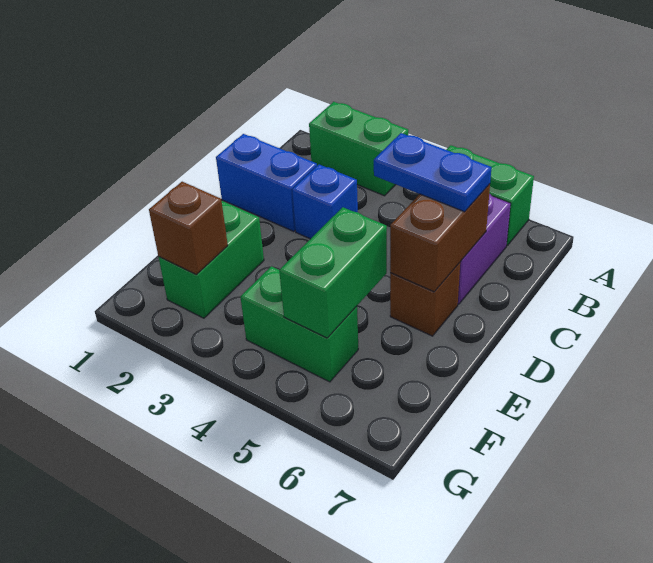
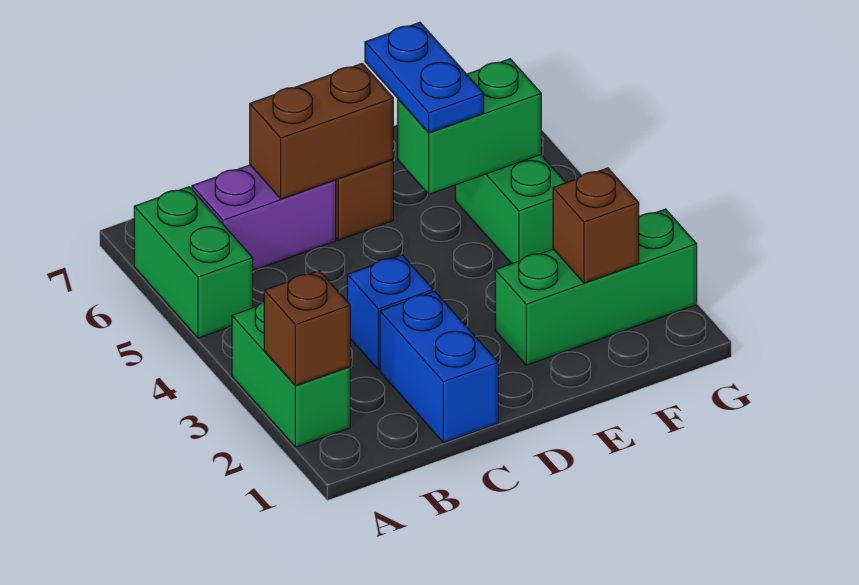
none -> brown 1x1 brick [264,271,350,386]
blue 1x2 plate [374,133,492,212] -> blue 1x2 plate moved to [365,22,484,133]
green 1x2 brick [159,201,264,318] -> green 1x3 brick [495,209,697,365]

